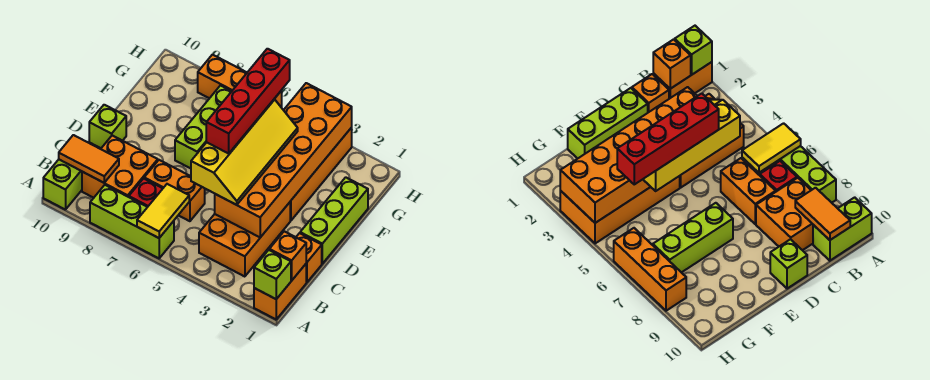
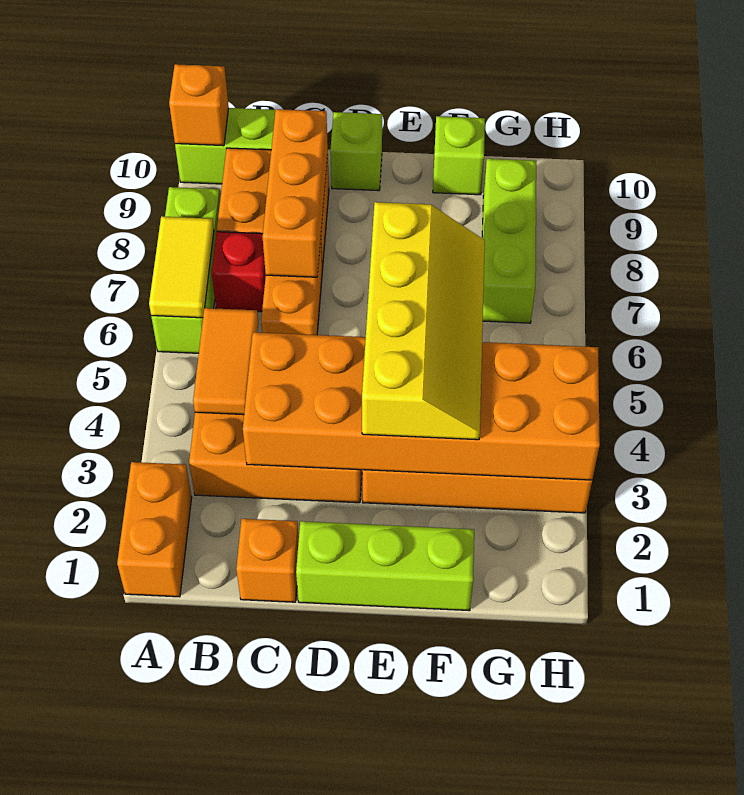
orange 1x2 brick [254,264,306,319] -> orange 1x2 brick turned to [117,462,192,597]
lime 1x1 brick [254,250,291,299] -> lime 1x1 brick moved to [433,116,485,195]
yellow 1x2 tile [137,184,189,238] -> yellow 1x2 tile turned to [149,216,214,318]
orange 1x1 brick [269,231,306,281] -> orange 1x1 brick moved to [169,64,229,146]
orange 1x2 tile [59,135,119,183] -> orange 1x2 tile moved to [193,308,258,415]
yellow 2x4 slope [191,99,298,205] -> yellow 2x4 slope turned to [362,202,485,440]
red 1x4 brick [206,49,290,153] -> none
lime 1x3 brick [175,85,232,168] -> lime 1x3 brick turned to [482,159,536,323]
orange 1x3 brick [198,55,282,108] -> orange 1x3 brick moved to [262,109,328,277]

